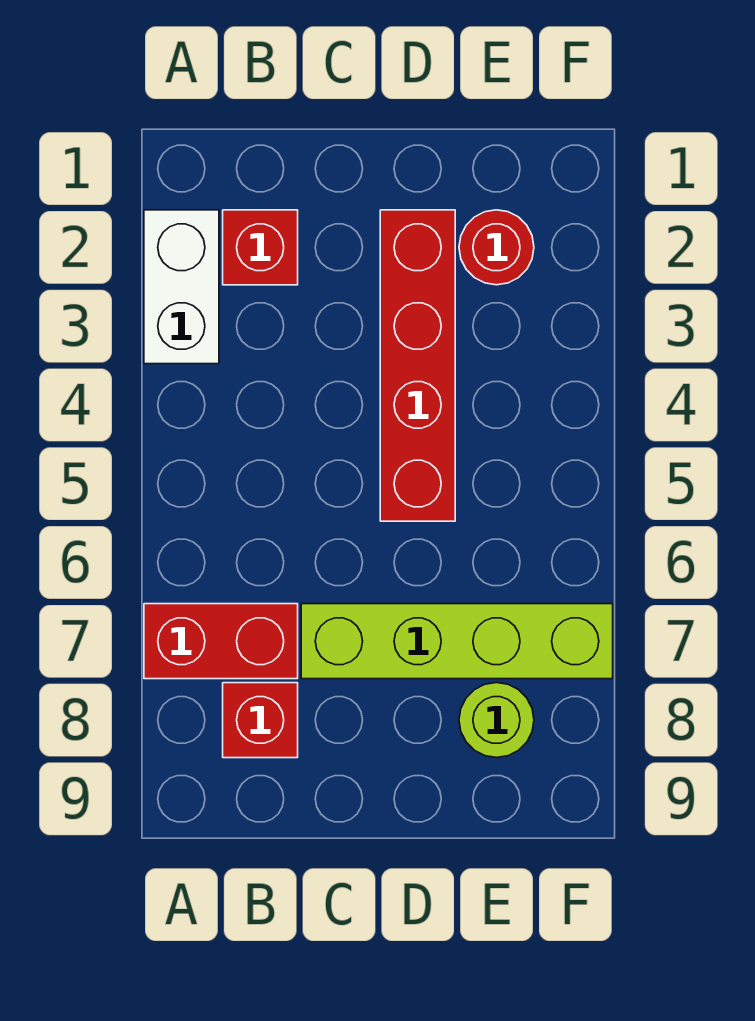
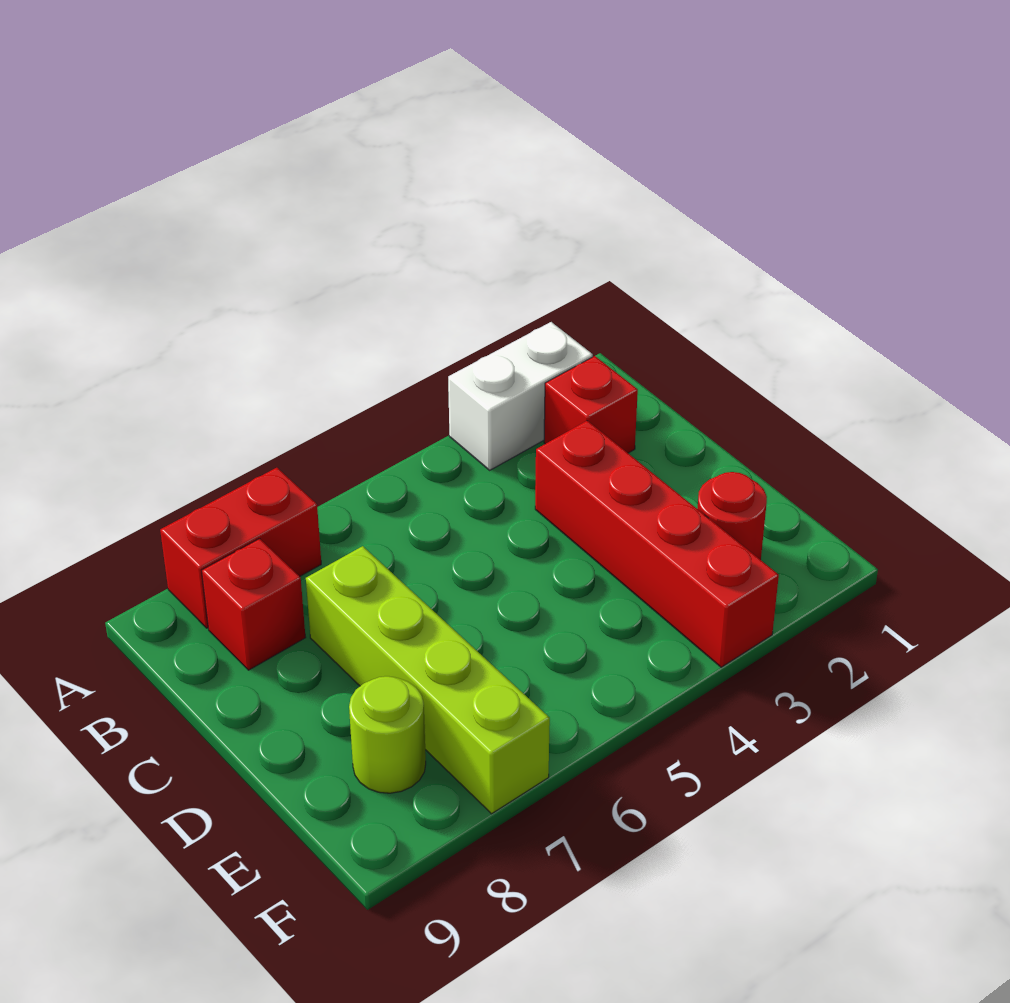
red 1x2 brick [144,604,298,679] -> red 1x2 brick turned to [160,468,321,628]
red 1x4 brick [380,210,455,521] -> red 1x4 brick turned to [535,421,779,667]

